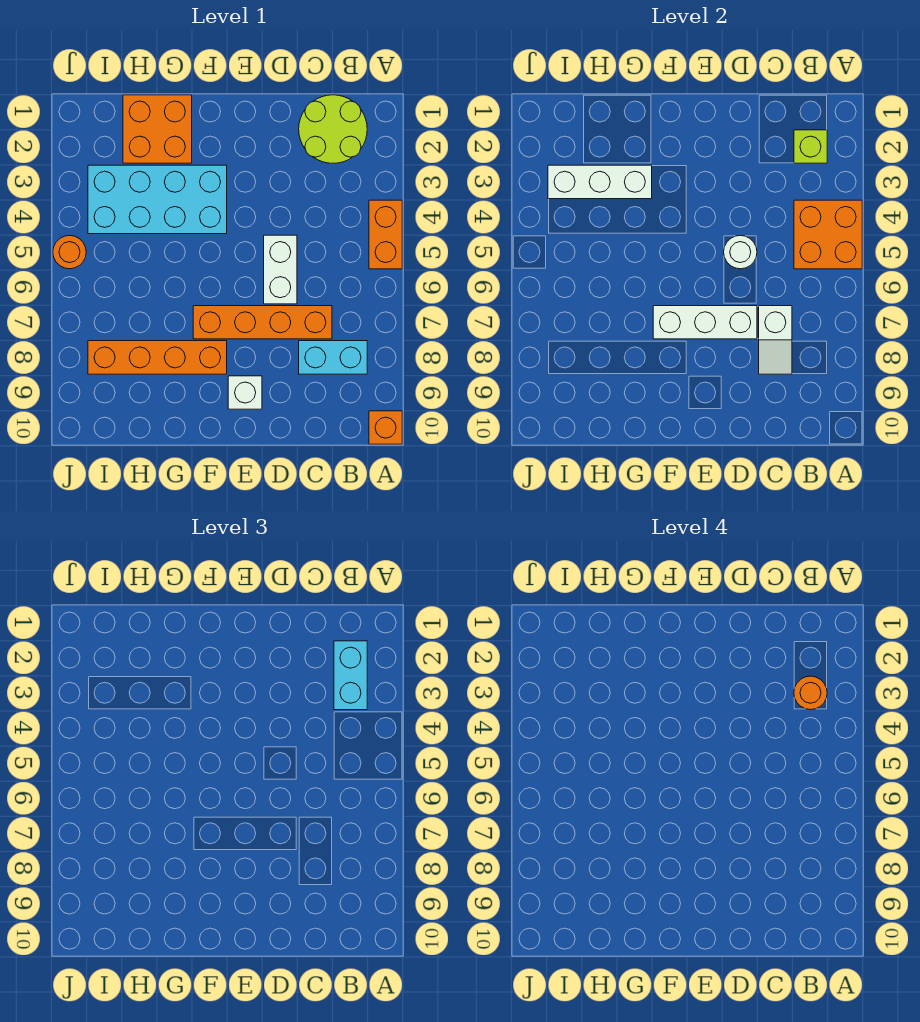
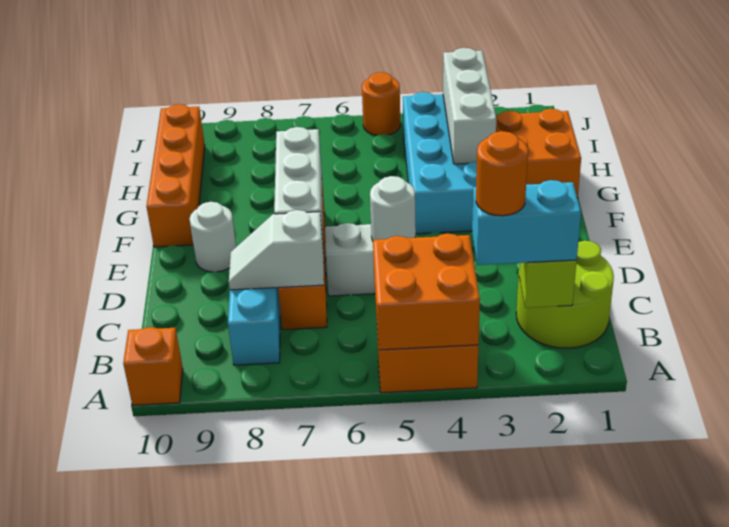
white 1x1 brick [228,376,262,409] -> white 1x1 round brick [189,202,236,272]
orange 1x4 brick [88,341,227,374] -> orange 1x4 brick moved to [147,104,205,247]

